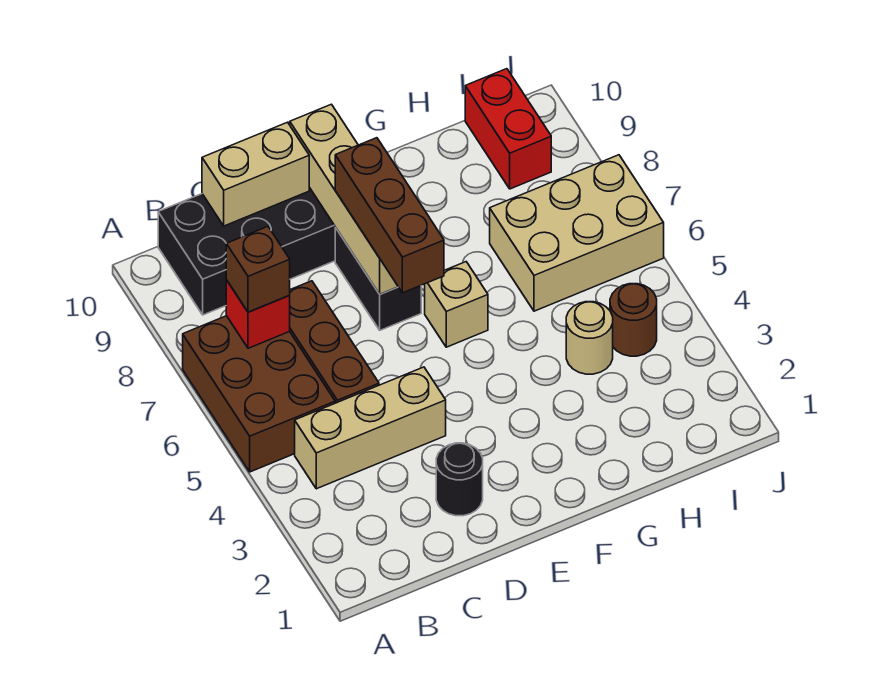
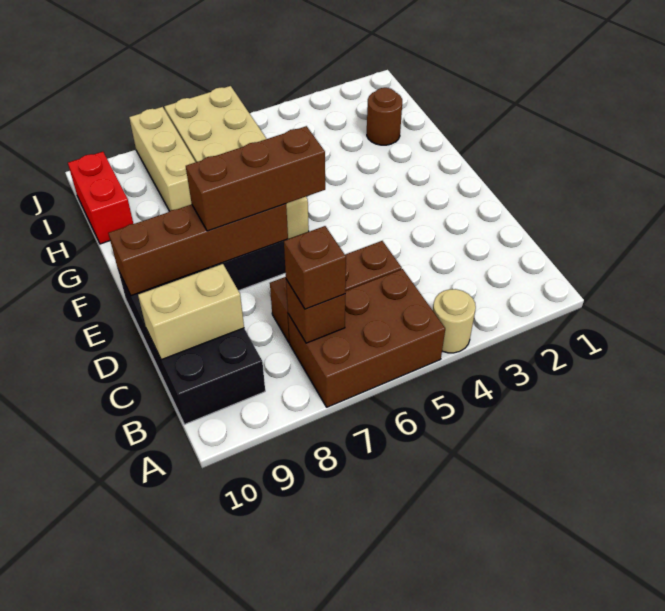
tan 1x3 brick [295,367,446,489] -> tan 1x3 brick moved to [129,107,195,211]
red 1x1 brick [226,280,290,348] -> brown 1x1 brick [286,279,345,343]
tan 1x2 brick [202,122,309,226] -> tan 1x2 brick turned to [138,264,244,360]
black 1x1 round brick [436,443,483,516] -> none
tan 1x4 brick [290,104,398,294] -> brown 1x4 brick [108,204,288,296]
tan 1x1 round brick [566,302,613,374] -> tan 1x1 round brick moved to [433,289,476,353]
brown 1x1 round brick [610,284,657,356] -> brown 1x1 round brick moved to [367,88,402,145]
red 1x2 brick [465,69,551,189] -> red 1x2 brick turned to [68,152,133,244]

